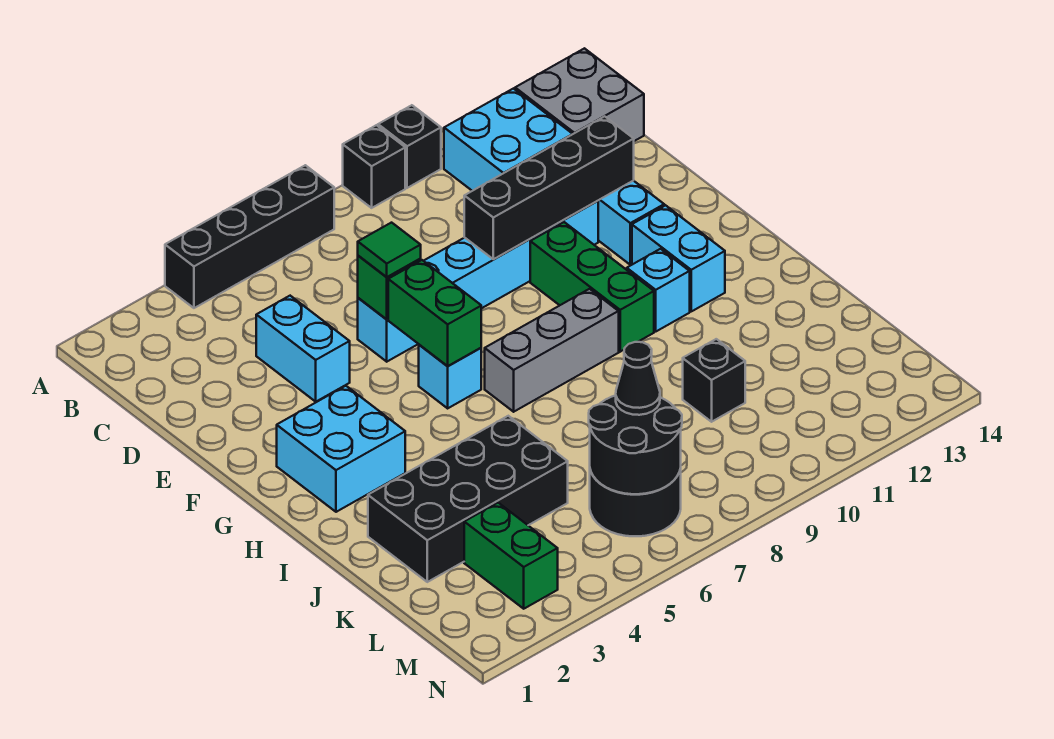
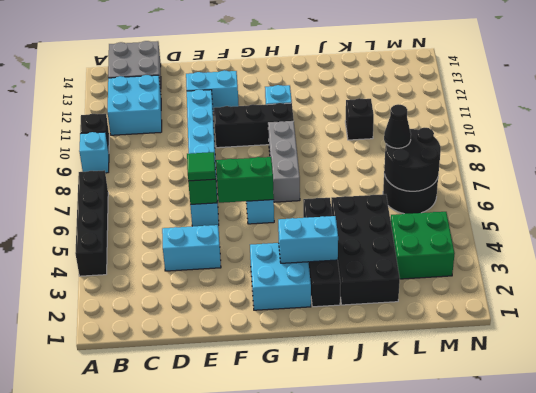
black 1x1 brick [343,125,405,208] -> cyan 1x1 brick [79,132,109,173]
black 1x4 brick [464,116,634,259] -> black 1x4 brick moved to [303,198,341,307]
green 1x3 brick [530,222,654,352] -> black 1x3 brick [214,103,294,148]
cyan 1x2 brick [632,205,725,311] -> cyan 1x2 brick moved to [278,216,338,263]
green 1x2 brick [464,503,558,609] -> green 2x2 brick [391,212,455,279]

